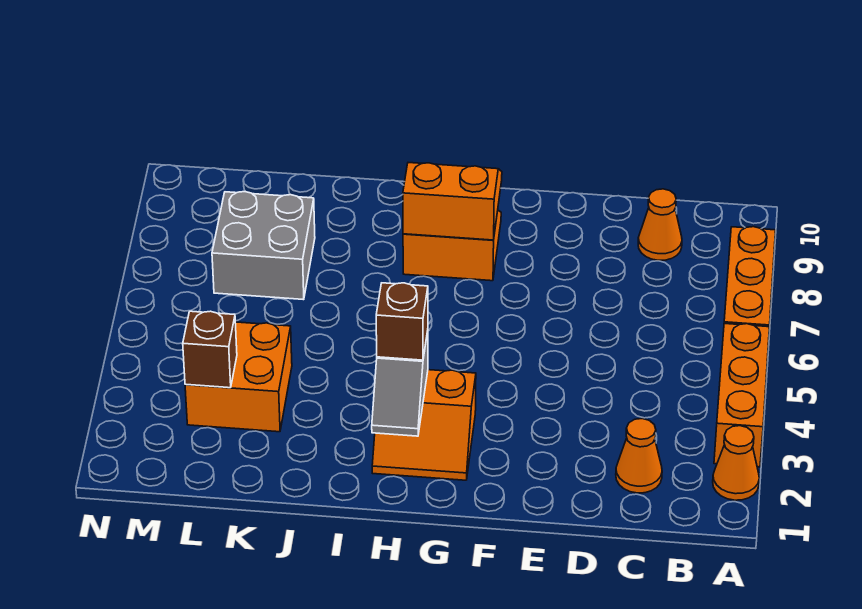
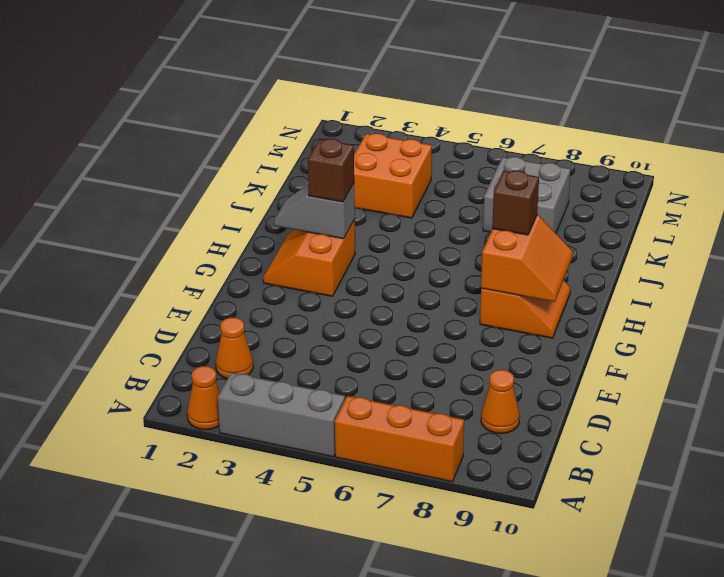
orange 1x3 brick [714,324,769,467] -> grey 1x3 brick [218,373,345,457]
brown 1x1 brick [183,311,237,388] -> brown 1x1 brick moved to [492,171,539,235]

